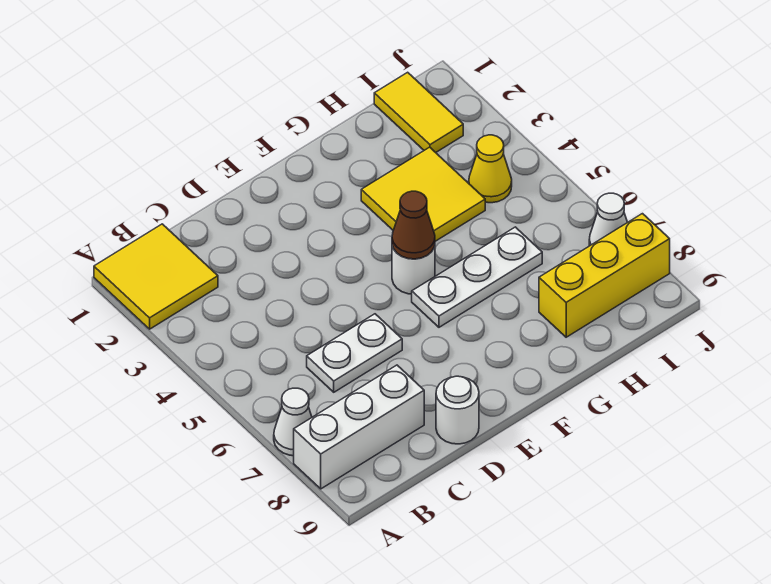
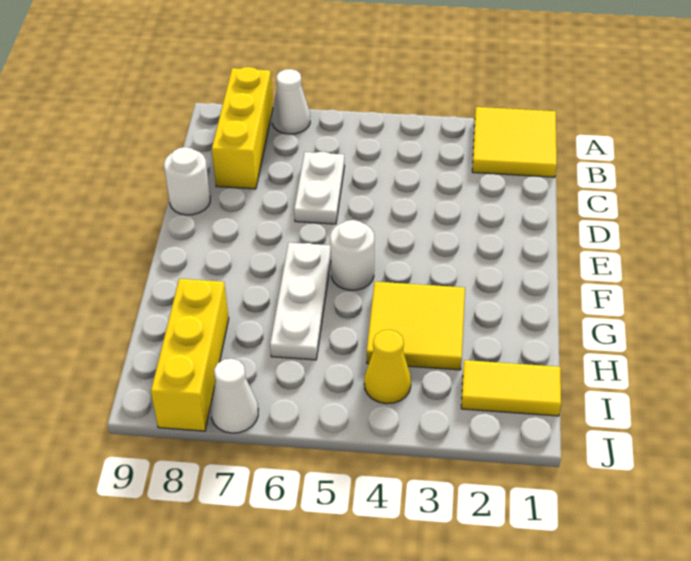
white 1x3 brick [294,365,424,489] -> yellow 1x3 brick [212,67,273,189]
brown 1x1 cone [392,191,435,259] -> none

